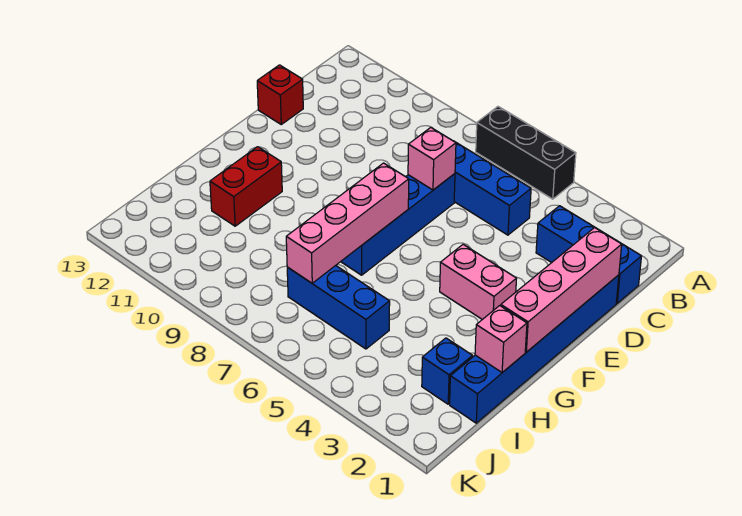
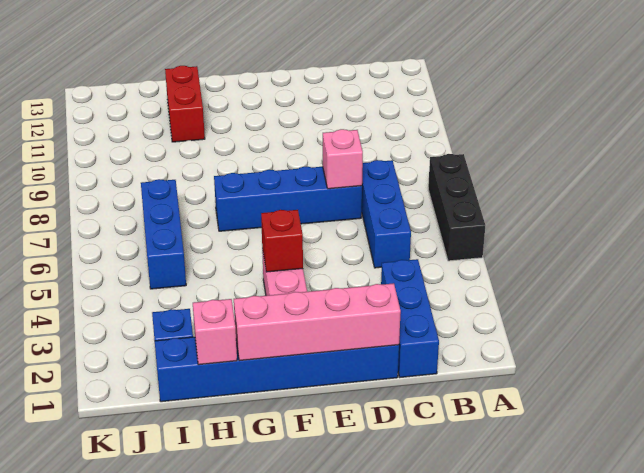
red 1x1 brick [257,65,303,124] -> red 1x1 brick moved to [261,210,303,272]
pink 1x4 brick [286,163,409,283] -> none
red 1x2 brick [210,147,282,226] -> red 1x2 brick turned to [165,66,205,142]

